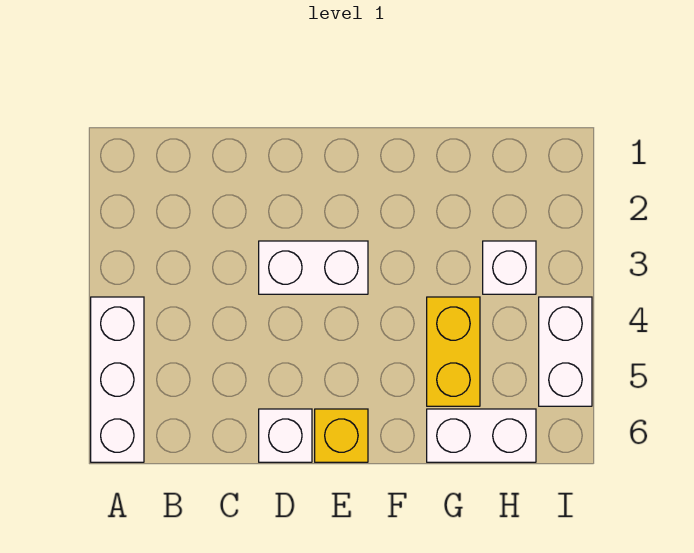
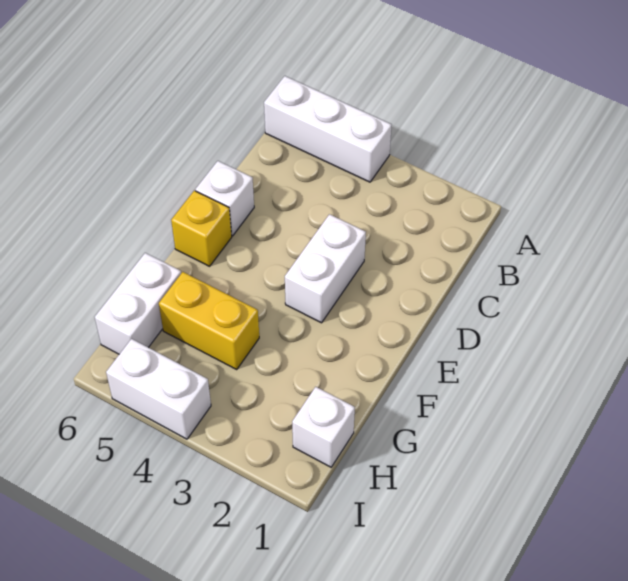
white 1x1 brick [483,241,536,294] -> white 1x1 brick moved to [292,387,355,467]

